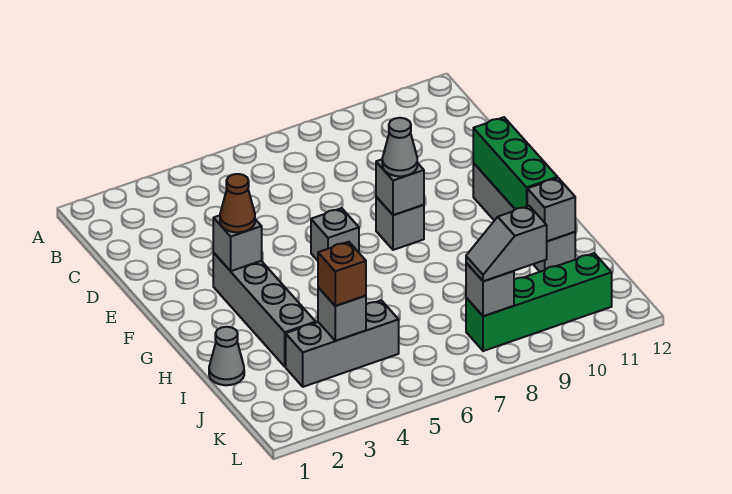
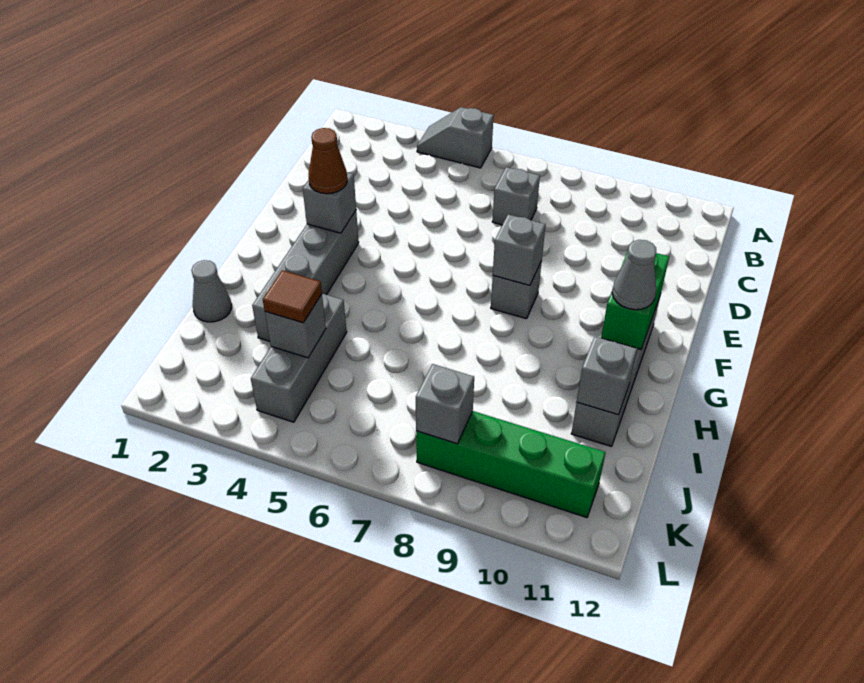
grey 1x1 brick [311,208,359,261] -> grey 1x1 brick moved to [492,167,540,225]
grey 1x1 cone [382,118,417,176] -> grey 1x1 cone moved to [612,240,656,310]
green 1x3 brick [473,117,557,209] -> green 1x2 brick [601,251,669,349]
grey 1x3 brick [286,300,399,387] -> grey 1x3 brick turned to [251,294,347,422]
brown 1x1 brick [318,242,366,306] -> brown 1x1 tile [263,270,322,323]
grey 1x2 slope [466,206,547,281] -> grey 1x2 slope moved to [417,107,494,168]

